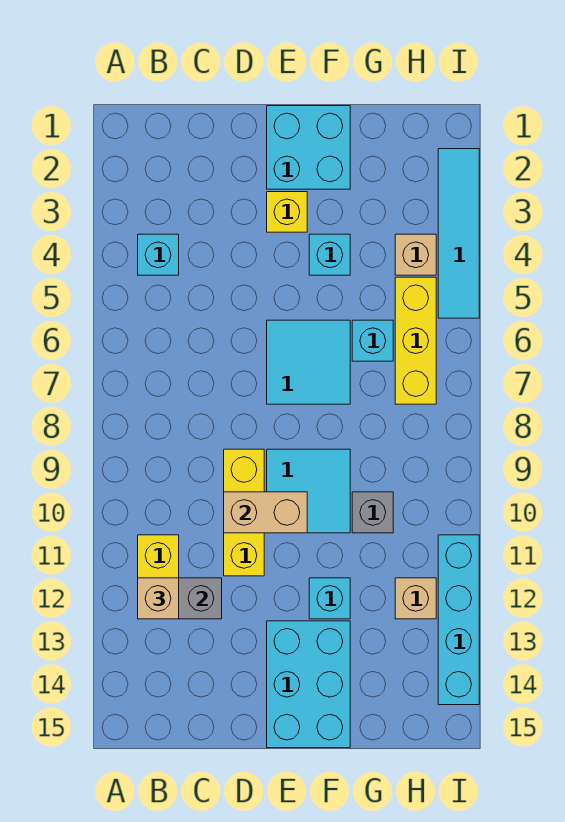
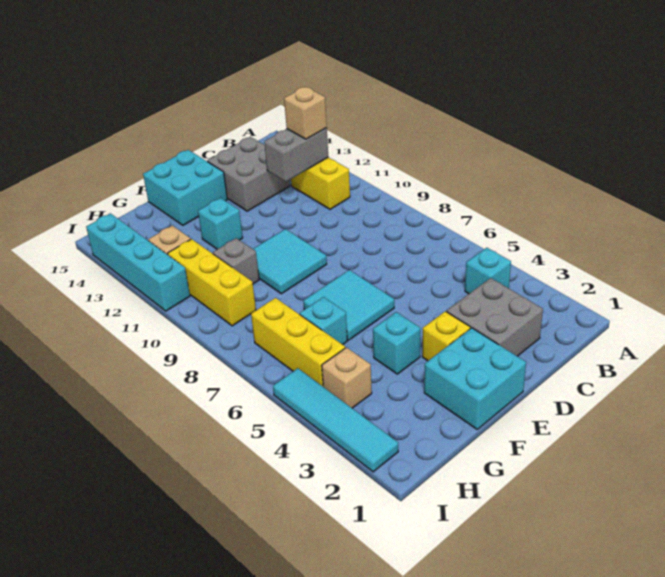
none -> grey 2x2 brick [446,278,543,356]
none -> grey 2x2 brick [207,137,290,211]
yellow 1x3 brick [224,449,264,576] -> yellow 1x3 brick moved to [168,239,256,326]
tan 1x2 brick [224,492,307,533] -> none
cyan 2x3 brick [267,621,350,748] -> cyan 2x2 brick [143,150,227,225]

